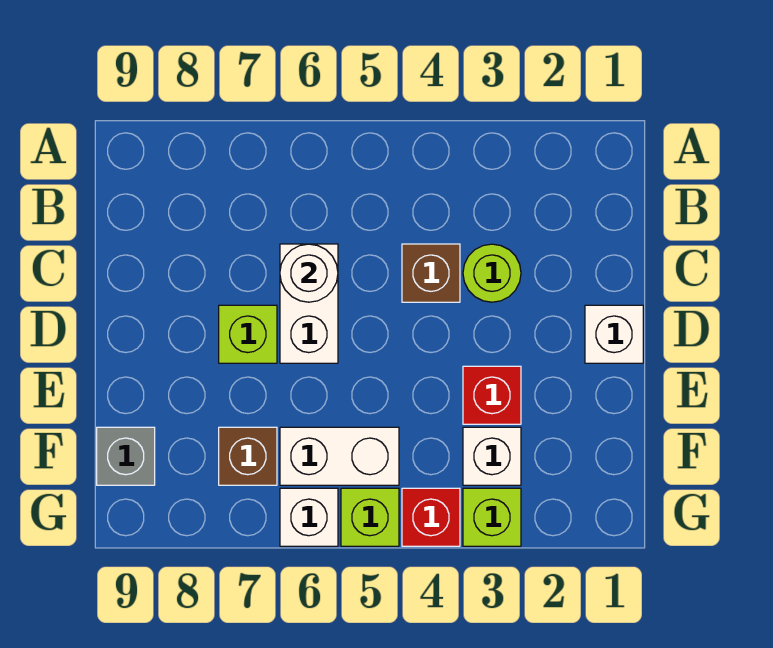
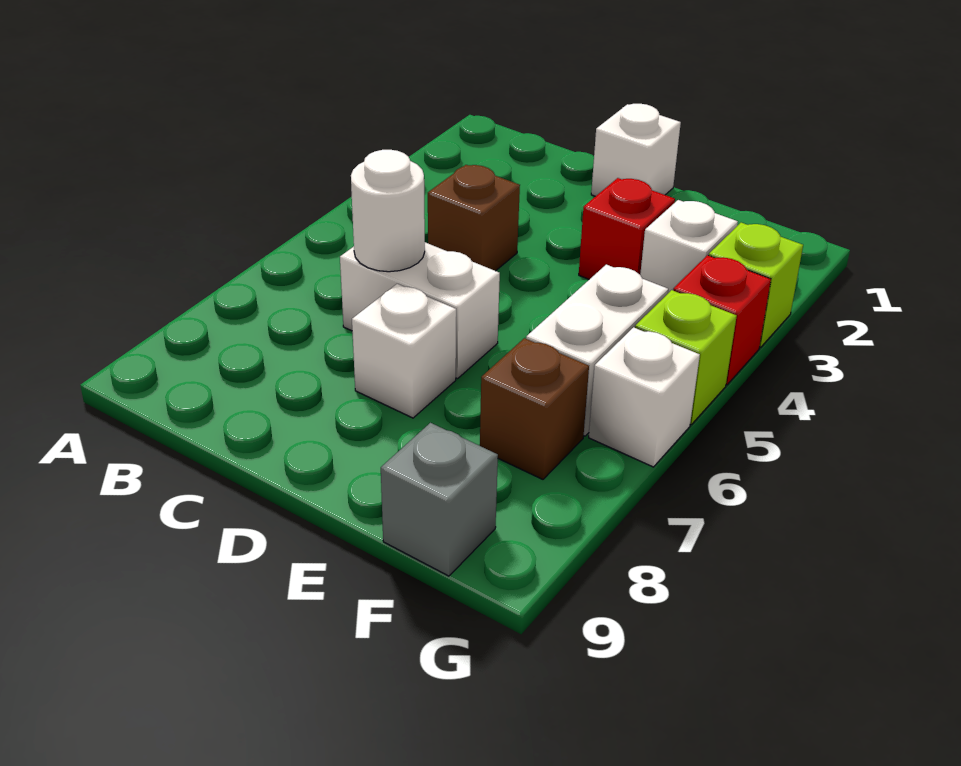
lime 1x1 round brick [463,244,521,302] -> none
lime 1x1 brick [219,305,277,363] -> white 1x1 brick [352,284,456,418]

